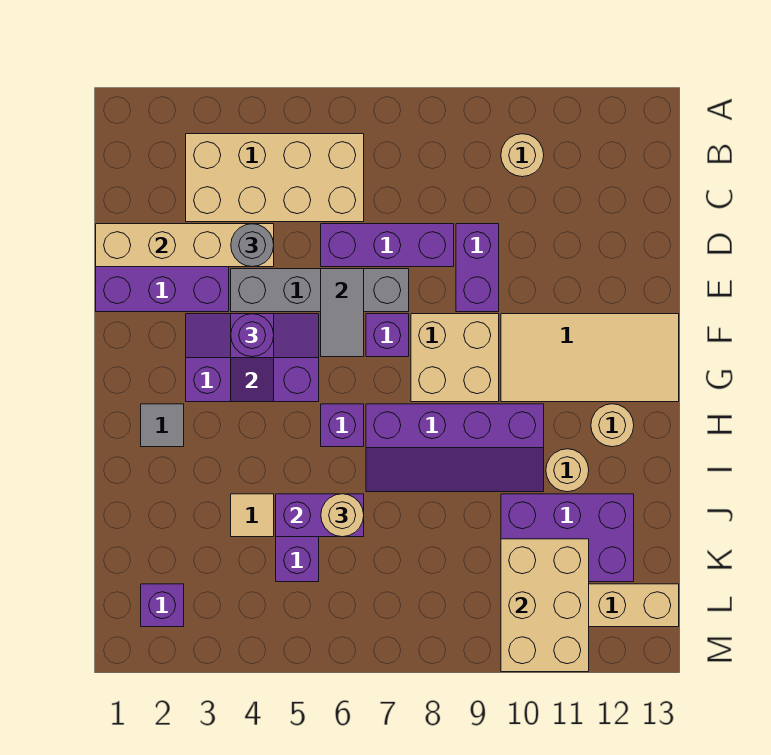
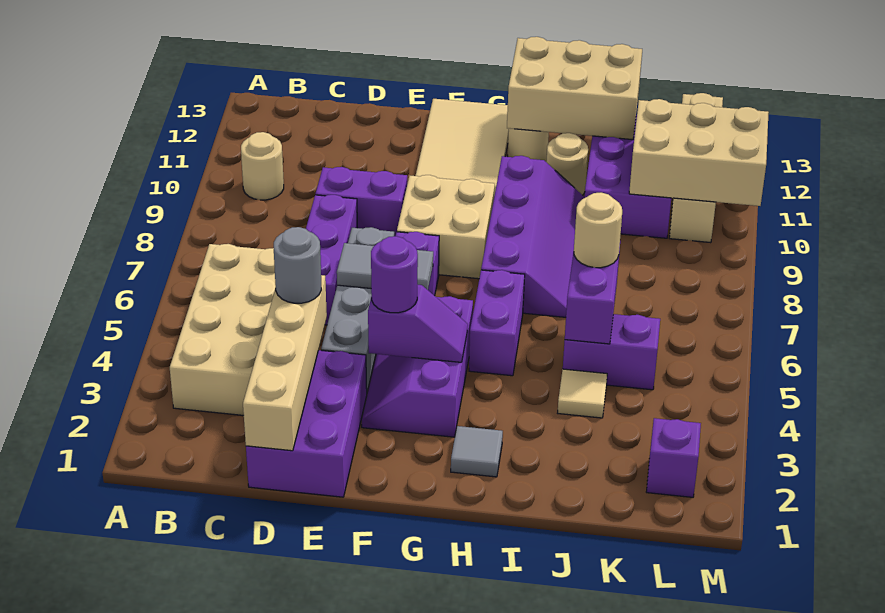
purple 1x1 brick [321,404,364,447] -> purple 1x2 brick [469,270,525,376]
none -> tan 2x3 brick [507,37,642,140]

